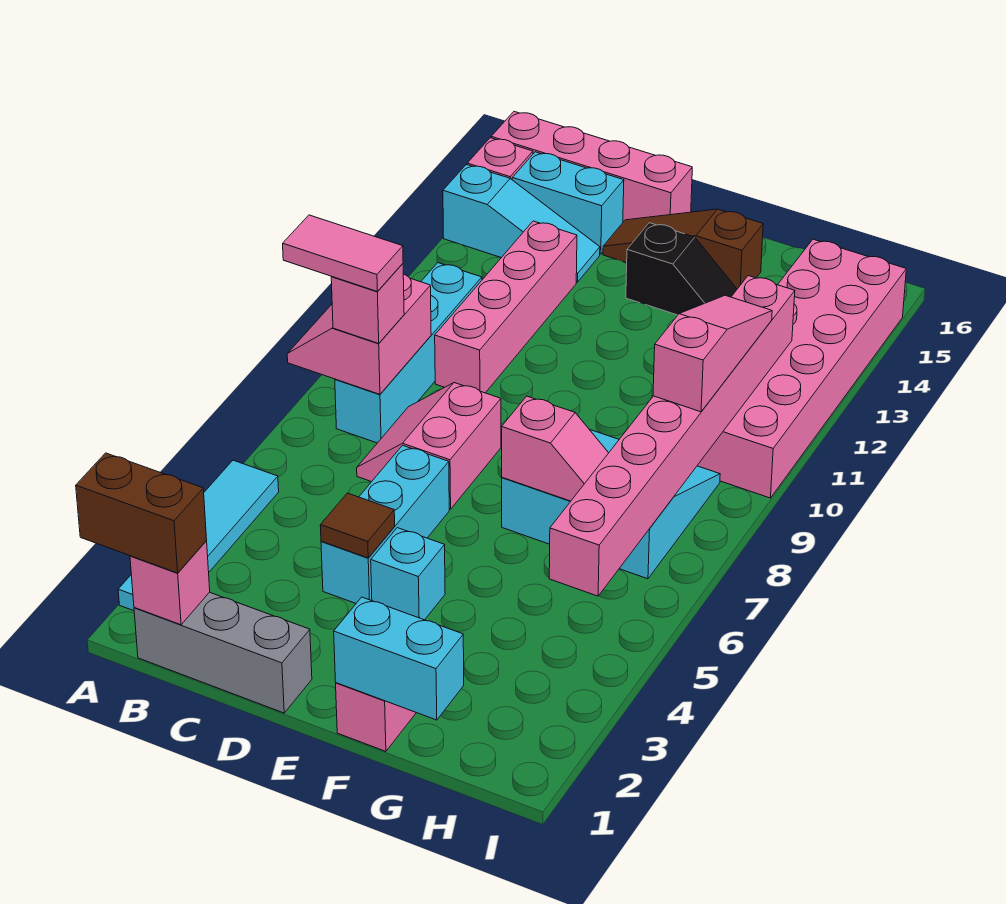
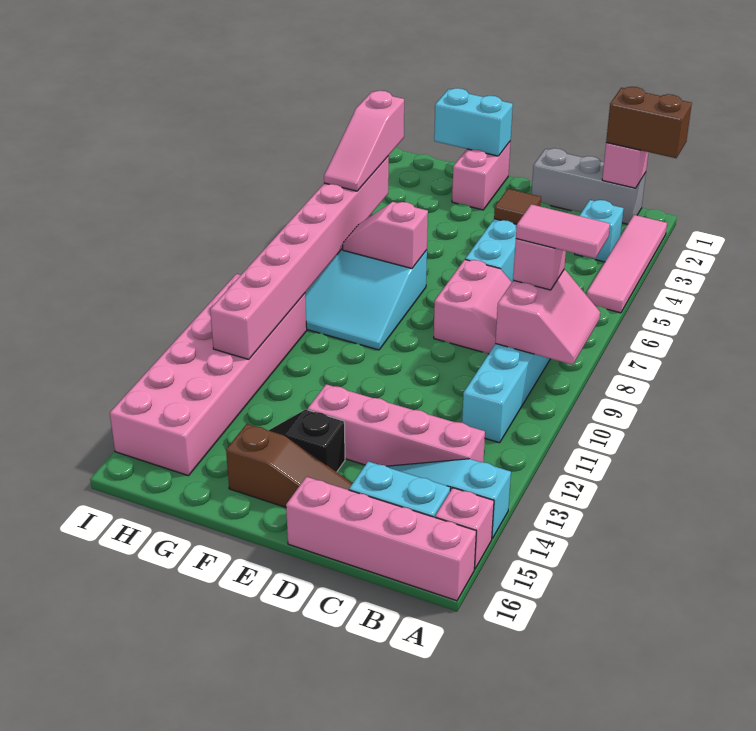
cyan 1x4 tile [118,460,279,611] -> pink 1x4 tile [587,215,667,313]
pink 1x4 brick [435,221,577,393] -> pink 1x4 brick turned to [308,384,485,466]
cyan 1x1 brick [371,528,445,620] -> cyan 1x1 brick moved to [575,200,624,262]
pink 1x3 slope [653,295,772,412] -> pink 1x3 slope moved to [324,91,404,191]

